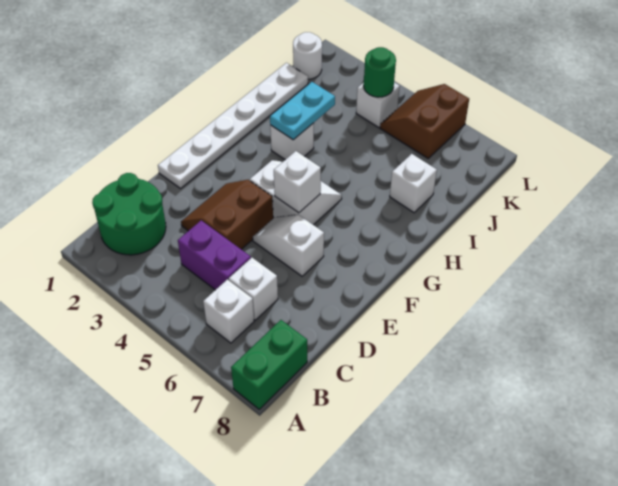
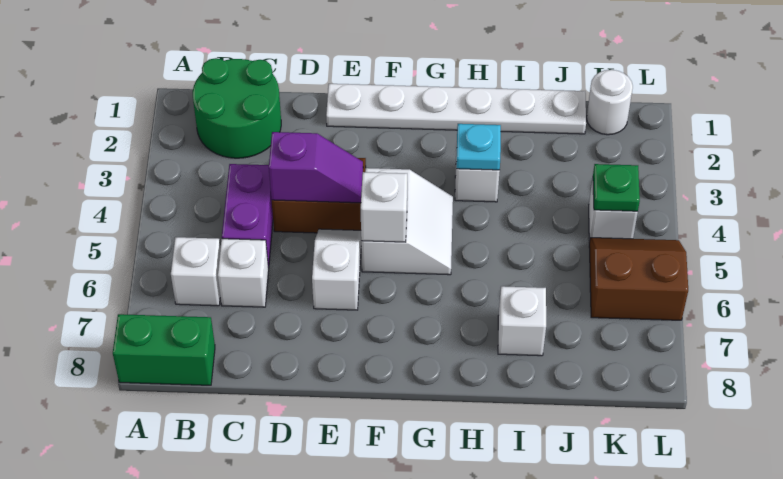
none -> purple 1x2 slope [269,132,363,203]
cyan 1x2 plate [270,82,335,140] -> cyan 1x1 plate [456,124,501,170]
green 1x1 round brick [364,47,396,97] -> green 1x1 plate [593,164,640,212]

